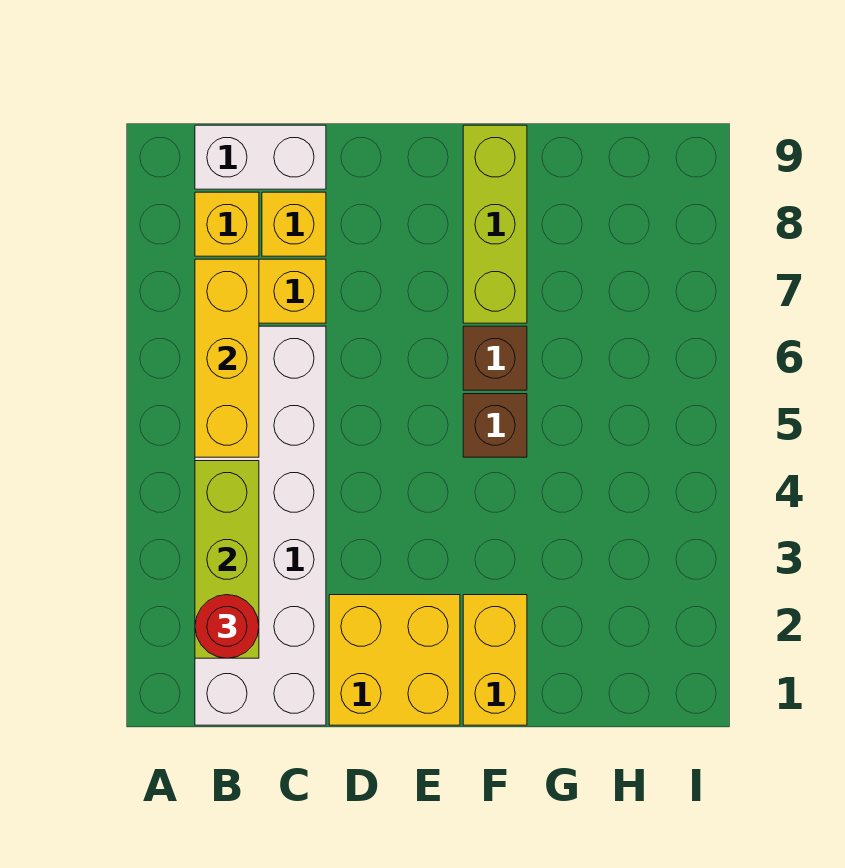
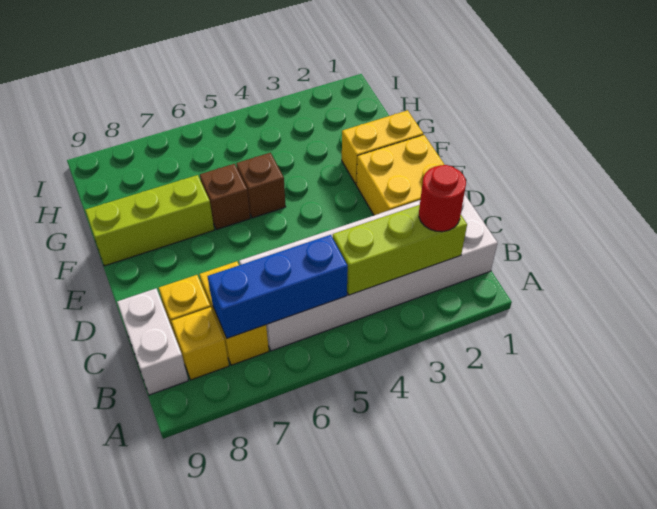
yellow 1x3 brick [195,259,259,457] -> blue 1x3 brick [207,235,348,338]

